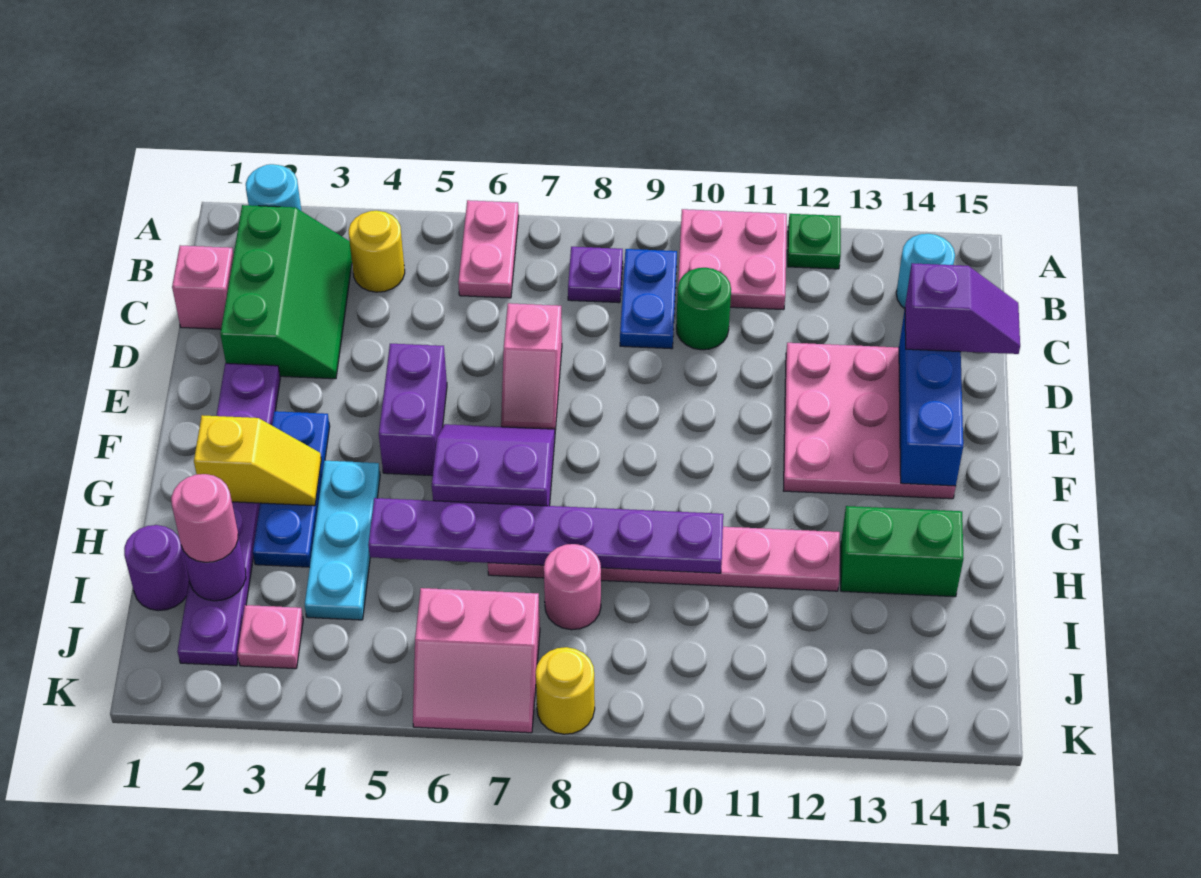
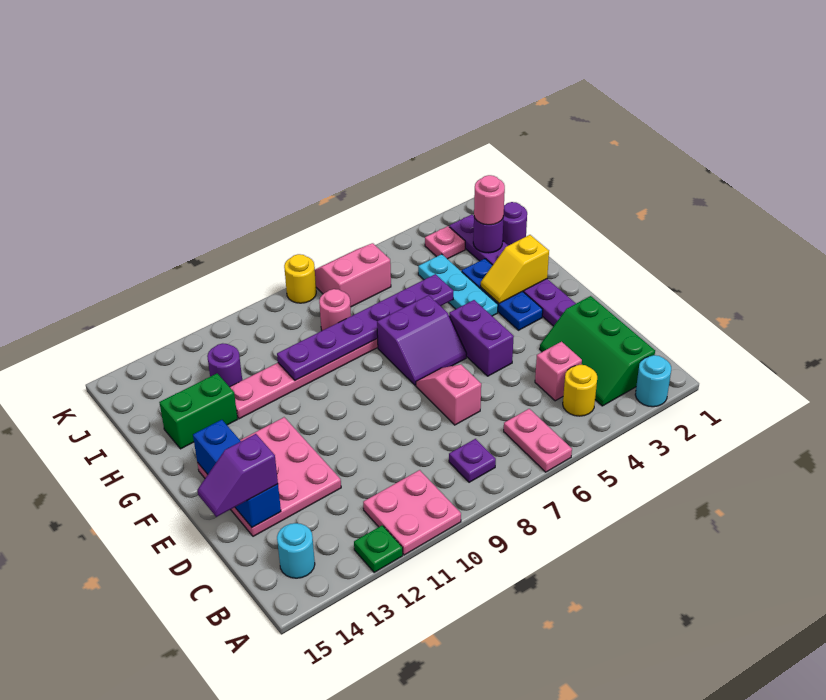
blue 1x2 plate [620,249,677,349] -> none
pink 1x1 brick [172,246,234,329] -> pink 1x1 brick moved to [535,342,582,401]
green 1x1 round brick [676,268,731,350] -> none
none -> purple 1x1 round brick [207,343,242,387]

